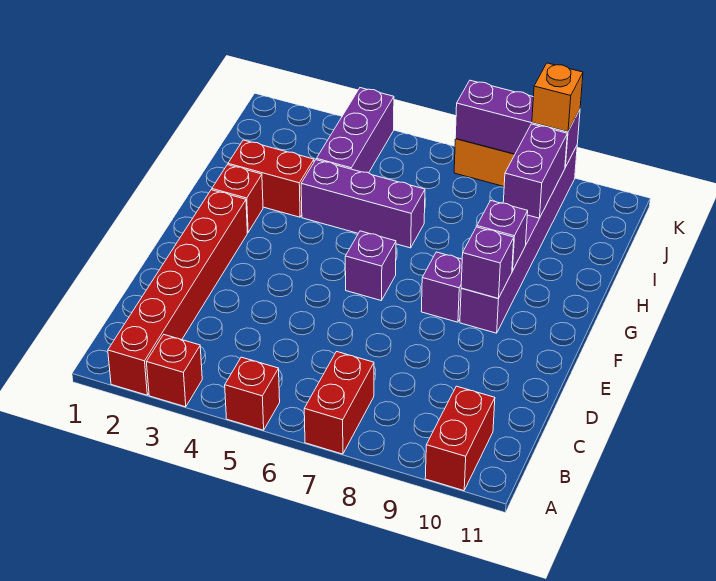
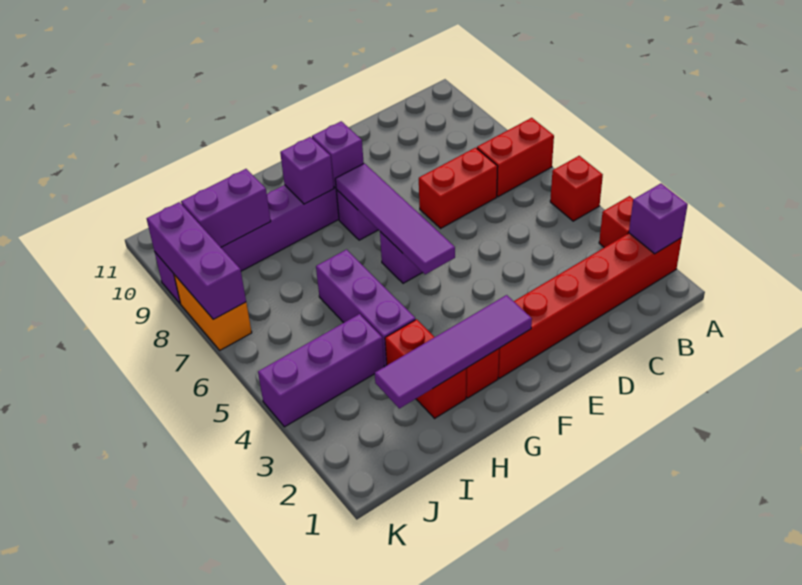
none -> purple 1x1 brick [629,184,688,254]
red 1x2 brick [425,386,495,491] -> red 1x2 brick moved to [419,148,498,228]
none -> purple 1x4 tile [375,295,532,408]
none -> purple 1x4 tile [335,163,455,274]
orange 1x1 brick [532,63,583,132] -> none

